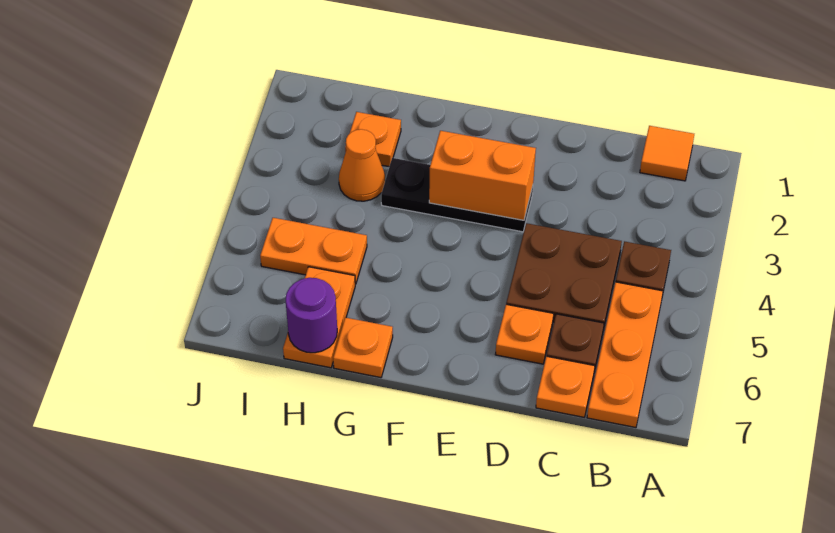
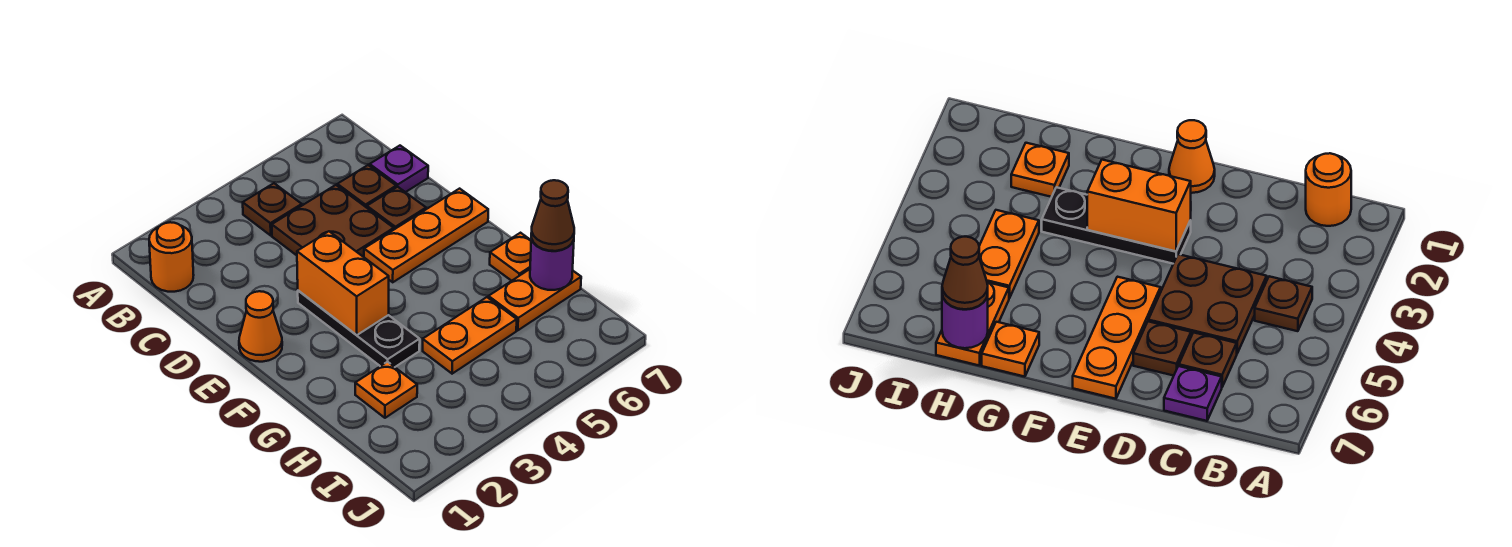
orange 1x1 tile [640,126,694,181] -> orange 1x1 round brick [149,222,194,292]
orange 1x3 plate [587,282,663,428] -> orange 1x3 plate moved to [364,189,488,282]
orange 1x1 plate [536,356,595,417] -> purple 1x1 plate [370,146,428,192]
orange 1x1 plate [495,304,554,364] -> brown 1x1 plate [367,187,426,229]
orange 1x1 cone [339,129,385,201] -> orange 1x1 cone moved to [239,291,282,362]
orange 1x2 plate [260,218,367,284] -> orange 1x2 plate turned to [423,297,517,374]
none -> brown 1x1 cone [531,180,574,251]

